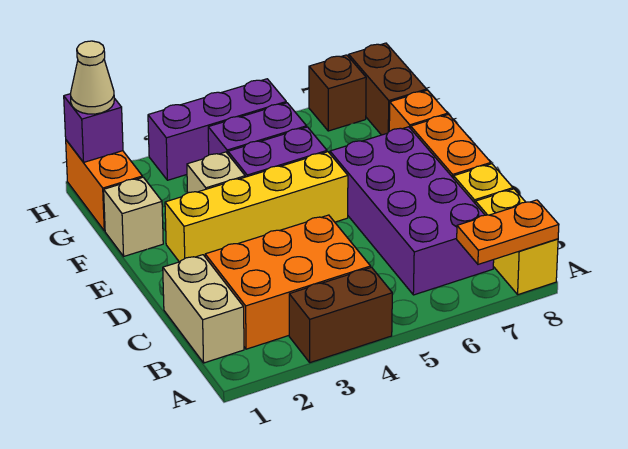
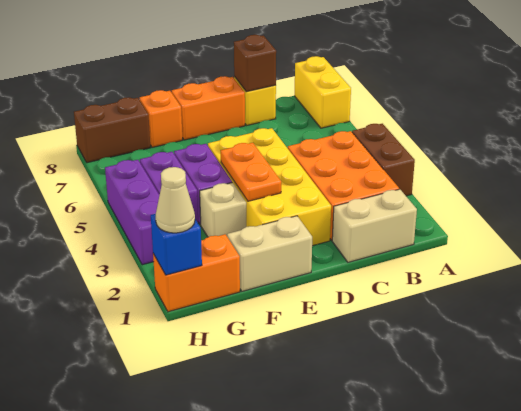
orange 1x2 plate [457,200,559,264] -> orange 1x2 plate moved to [221,143,281,201]
yellow 1x2 brick [475,189,558,294] -> yellow 1x2 brick turned to [295,56,351,128]
purple 2x4 brick [330,127,494,295] -> none
yellow 1x4 brick [165,152,348,262] -> yellow 2x4 brick [208,128,331,246]
tan 1x1 brick [104,177,163,256] -> tan 1x2 brick [227,216,312,291]
purple 1x1 brick [64,94,123,162] -> blue 1x1 brick [151,214,202,275]
brown 1x1 brick [309,55,366,131] -> brown 1x1 brick moved to [234,35,276,92]

